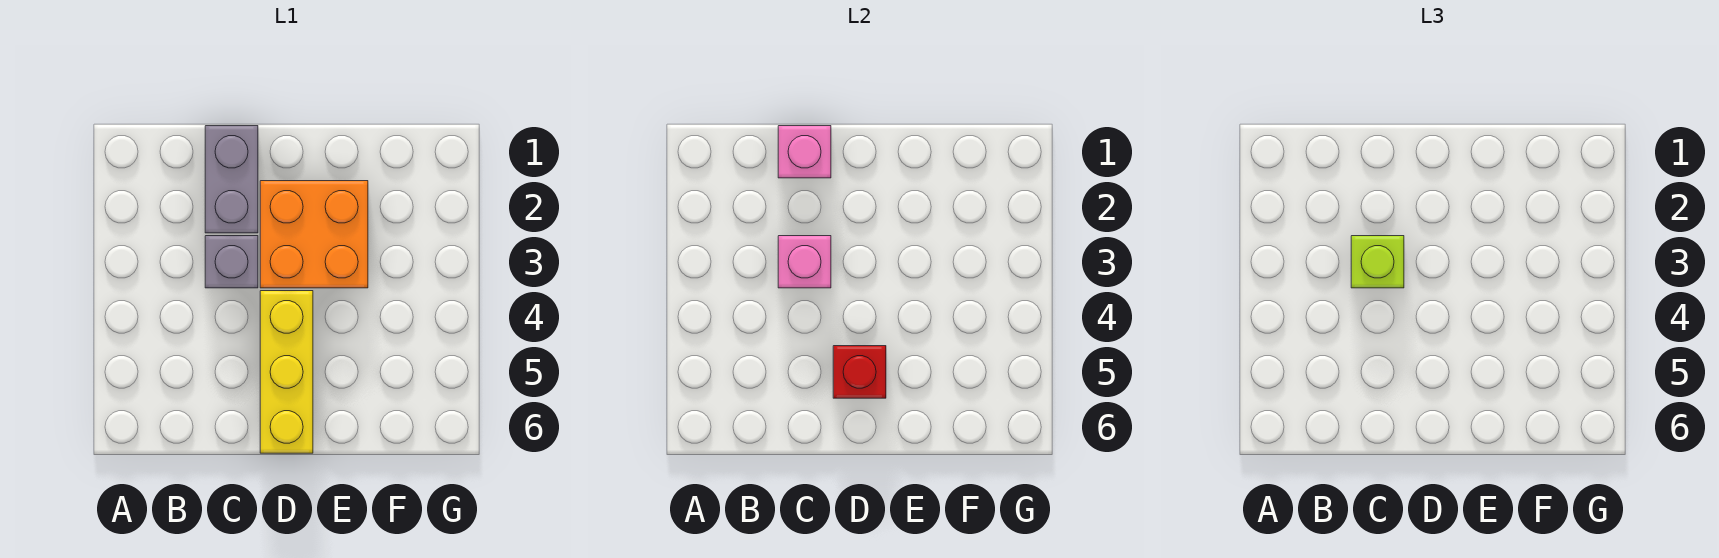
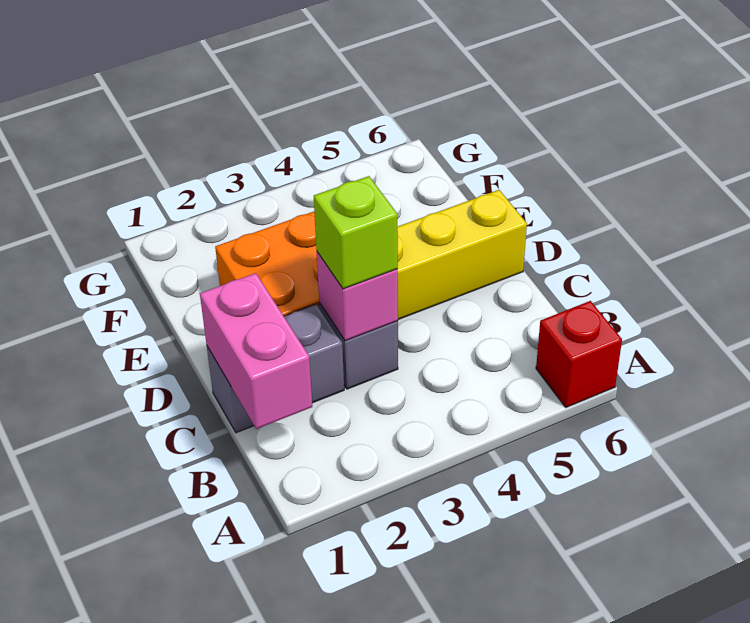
pink 1x1 brick [778,126,831,178] -> pink 1x2 brick [200,273,312,429]
red 1x1 brick [833,346,886,398] -> red 1x1 brick moved to [536,301,622,407]

